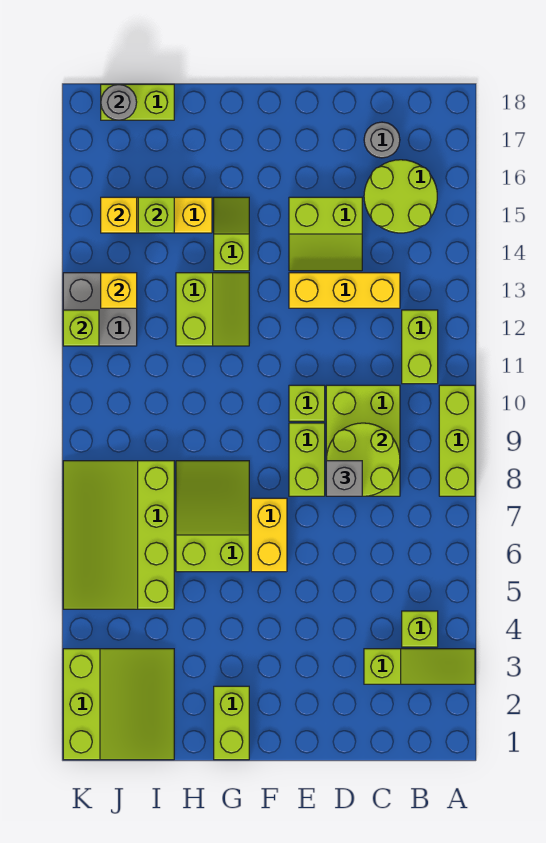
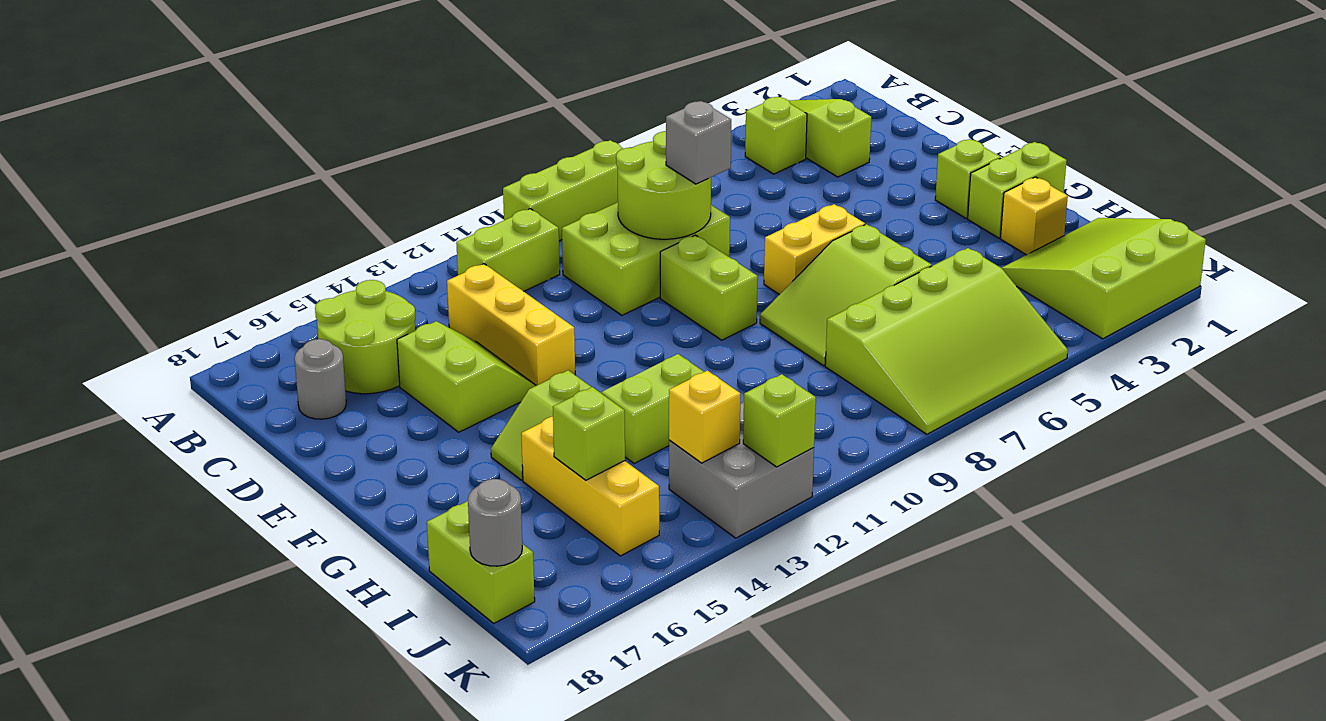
lime 1x2 brick [289,423,325,496] -> lime 1x2 brick turned to [660,235,758,340]
lime 1x1 brick [289,385,325,421] -> lime 1x1 brick moved to [935,139,1001,218]
yellow 1x1 brick [101,197,137,233] -> yellow 1x1 brick moved to [1001,177,1068,255]

